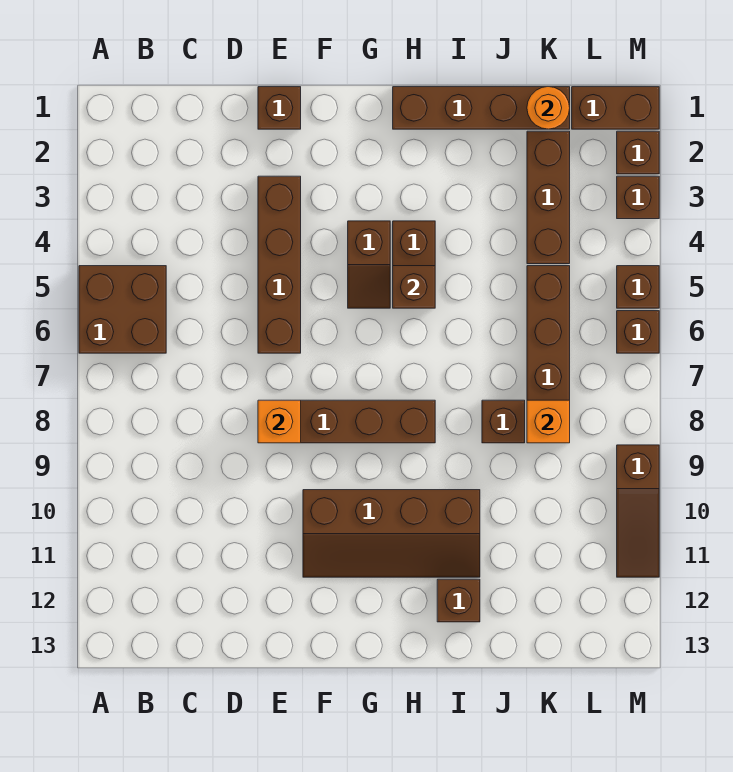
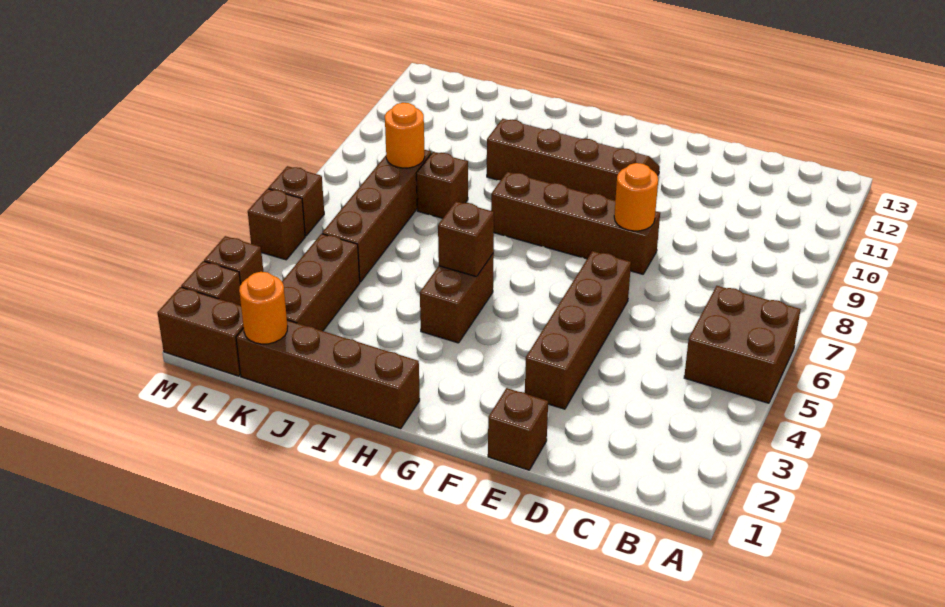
orange 1x1 brick [258,400,301,443] -> orange 1x1 round brick [614,163,658,231]
brown 1x2 slope [348,221,390,308] -> none
brown 1x1 brick [437,579,480,622] -> none
orange 1x1 brick [527,400,570,443] -> orange 1x1 round brick [385,103,425,168]
brown 1x3 slope [617,445,659,577] -> none

